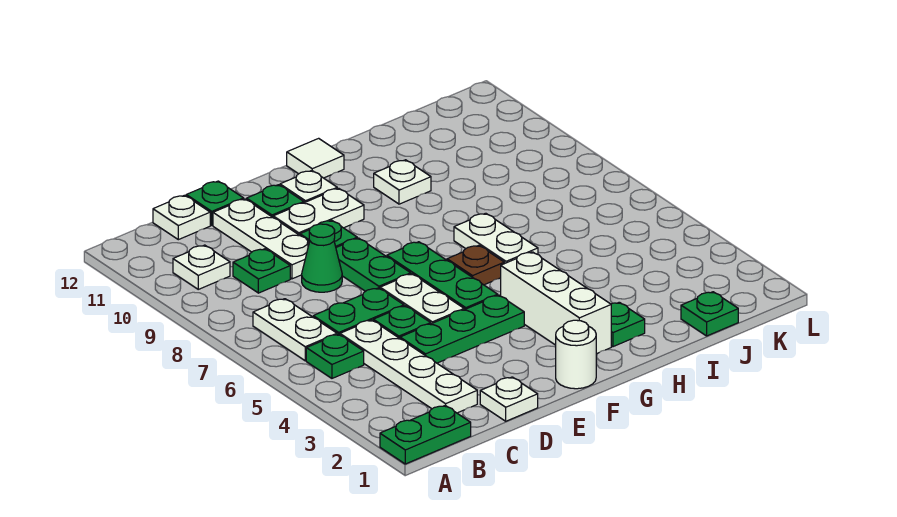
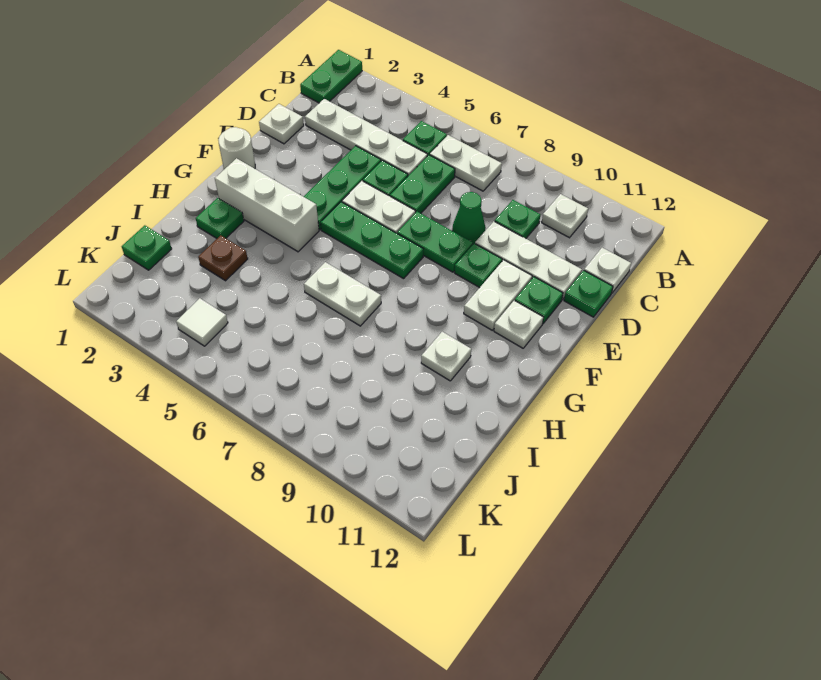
brown 1x1 plate [447,245,504,285] -> brown 1x1 plate moved to [198,235,248,281]
white 1x1 tile [287,138,344,178] -> white 1x1 tile moved to [176,298,228,346]

